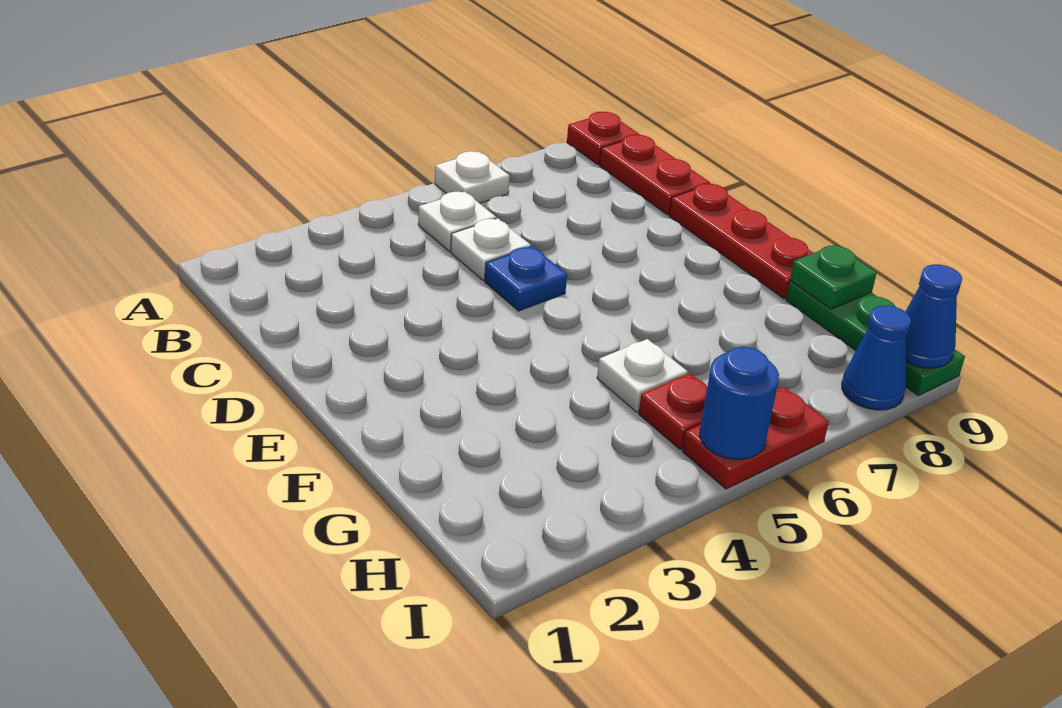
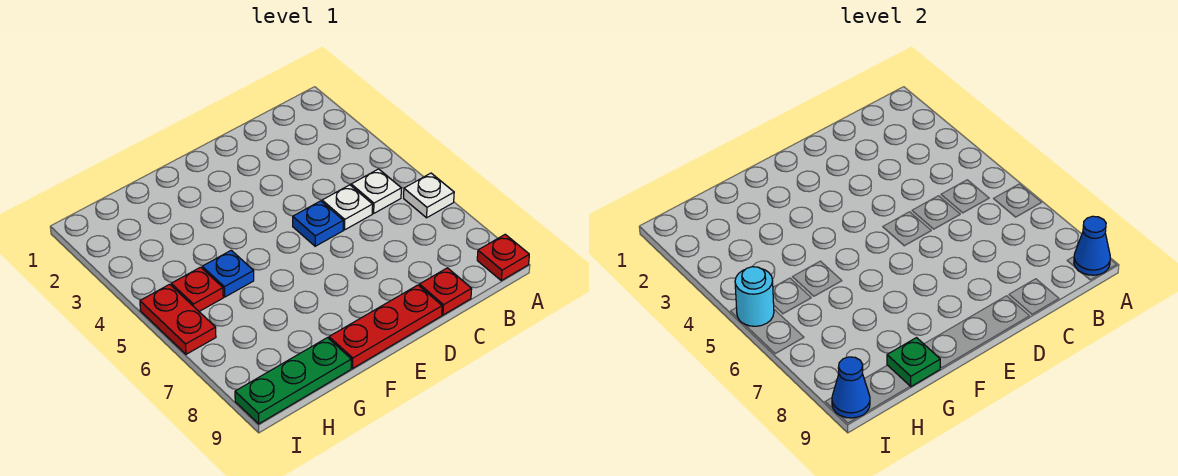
red 1x2 plate [599,135,710,215] -> red 1x1 plate [419,268,472,315]
white 1x1 plate [597,339,688,412] -> blue 1x1 plate [202,250,254,297]
blue 1x1 round brick [699,347,779,459] -> cyan 1x1 round brick [735,267,774,326]
blue 1x1 cone [842,306,911,410] -> blue 1x1 cone moved to [1074,216,1110,275]

